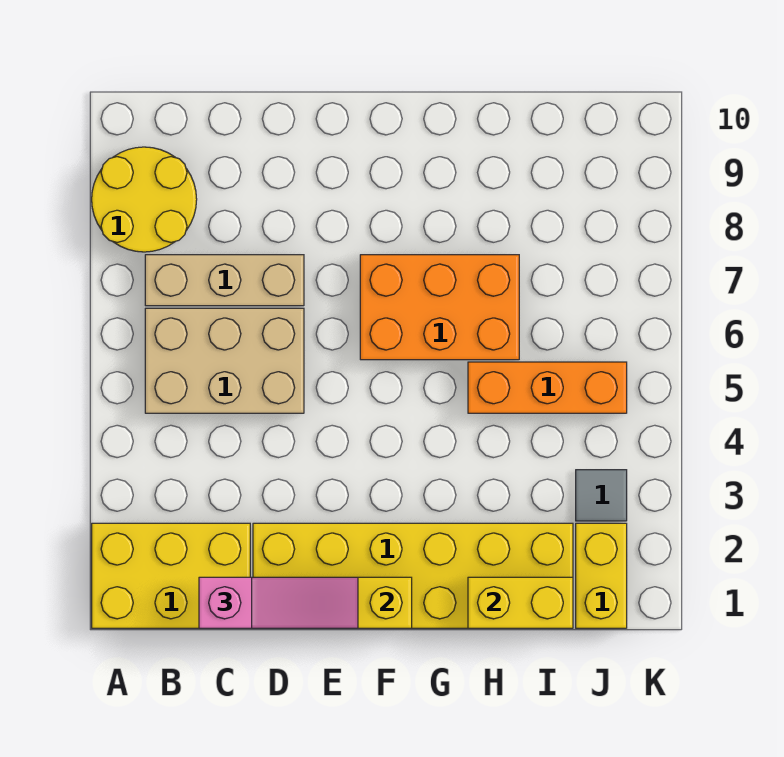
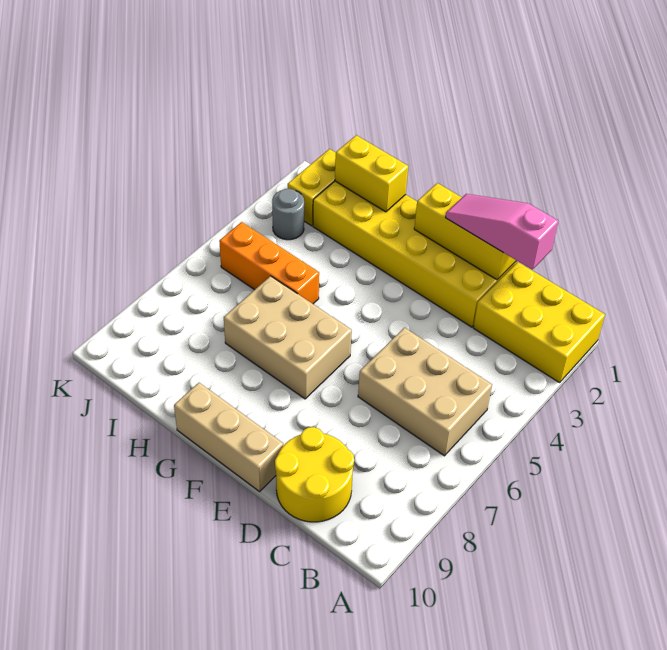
yellow 2x2 round brick [92,147,197,252] -> yellow 2x2 round brick moved to [275,427,354,522]
tan 1x3 brick [145,255,304,306] -> tan 1x3 brick moved to [174,383,283,492]
orange 2x3 brick [360,255,519,360] -> tan 2x3 brick [224,276,352,399]
grey 1x1 tile [576,470,627,521] -> grey 1x1 round brick [272,189,304,240]

